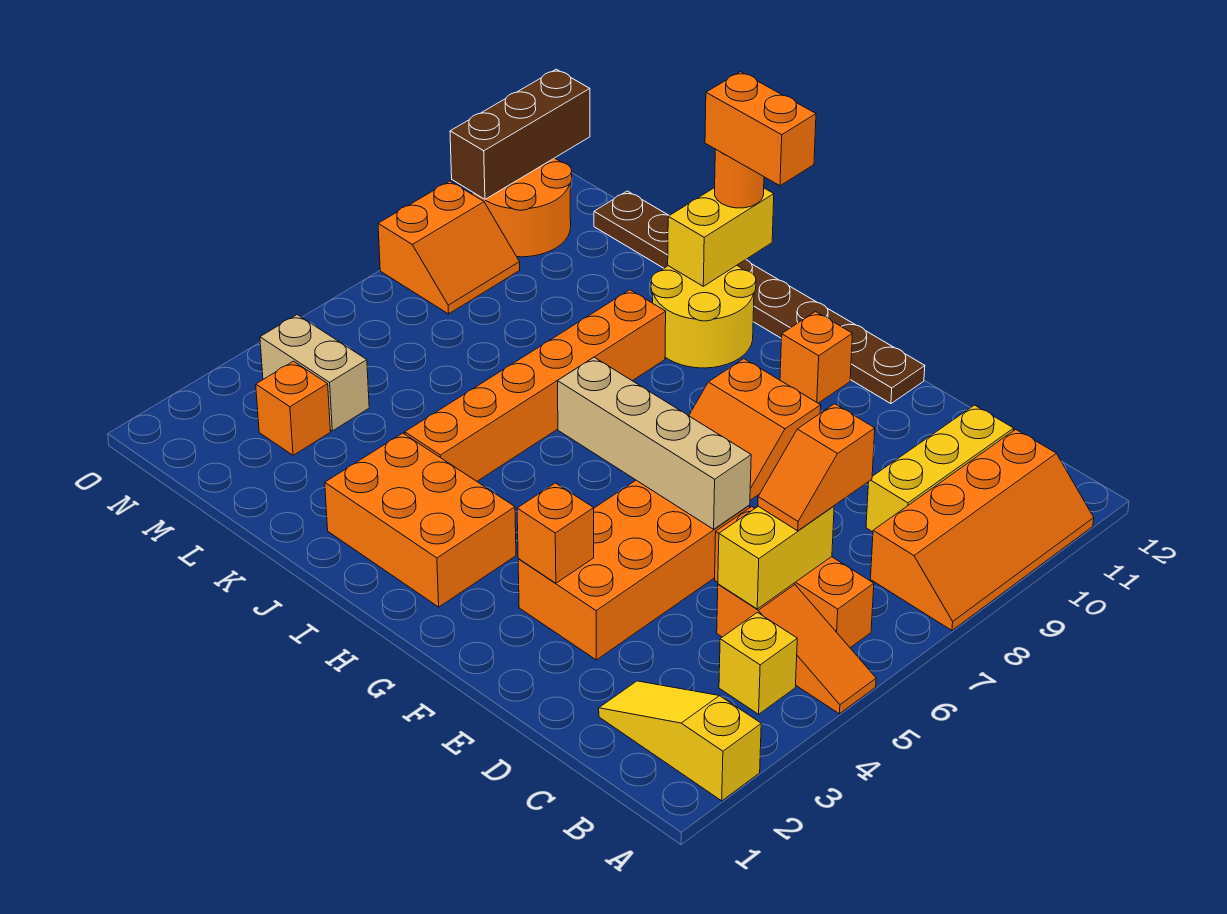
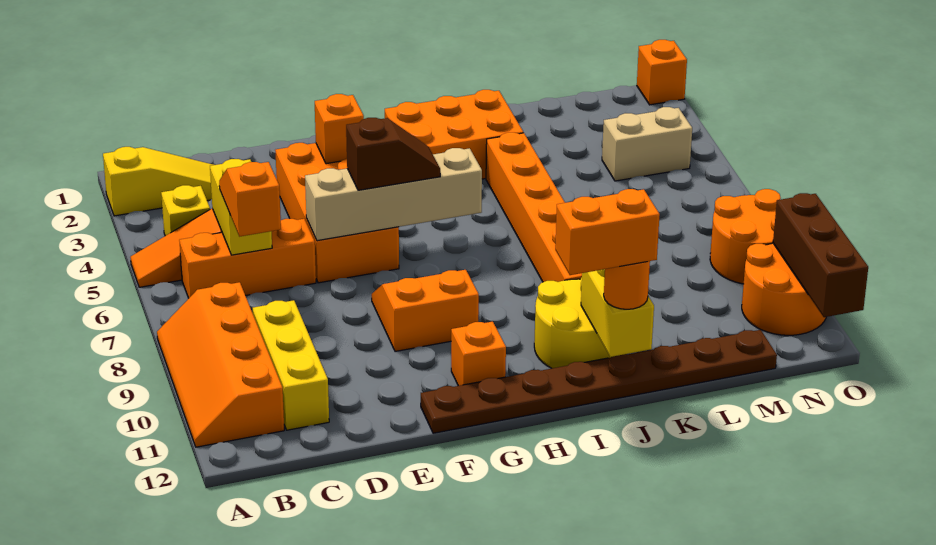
none -> brown 1x2 slope [346,118,440,190]
orange 1x1 brick [256,361,331,455] -> orange 1x1 brick moved to [637,40,687,105]
orange 2x2 slope [378,181,520,314] -> orange 2x2 round brick [710,189,781,284]

